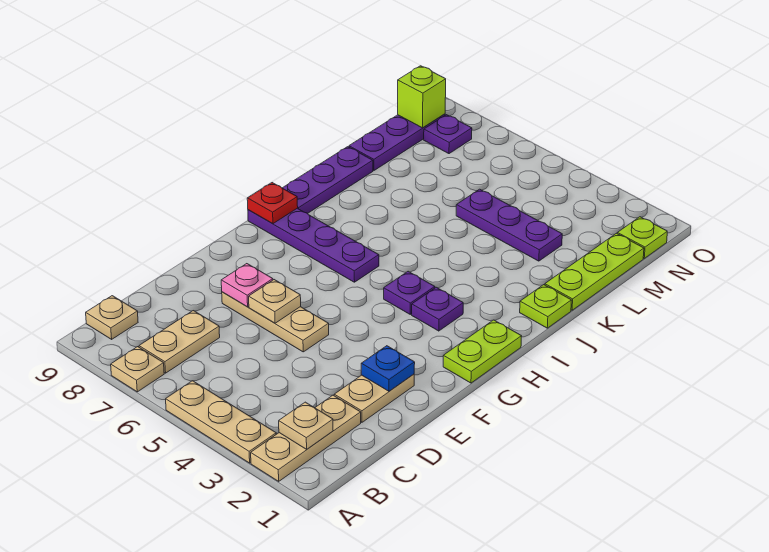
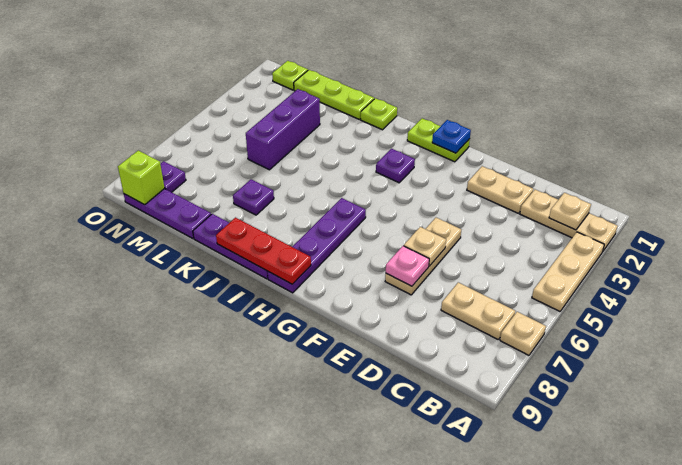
tan 1x1 plate [86,296,138,339] -> none
blue 1x1 plate [361,346,415,391] -> blue 1x1 plate moved to [432,120,471,153]
purple 1x1 plate [384,271,435,314] -> purple 1x1 plate moved to [233,179,274,215]
red 1x1 plate [247,183,298,224] -> red 1x3 plate [216,218,311,284]
purple 1x3 plate [456,189,562,261] -> purple 1x3 brick [246,89,320,170]

